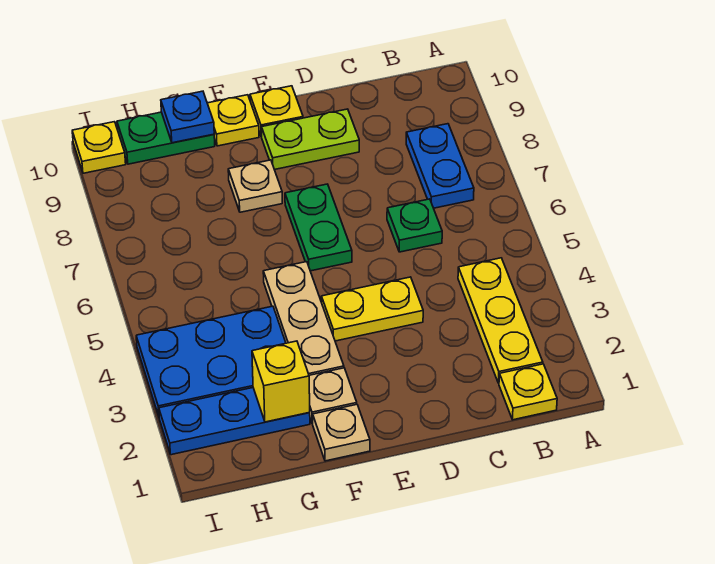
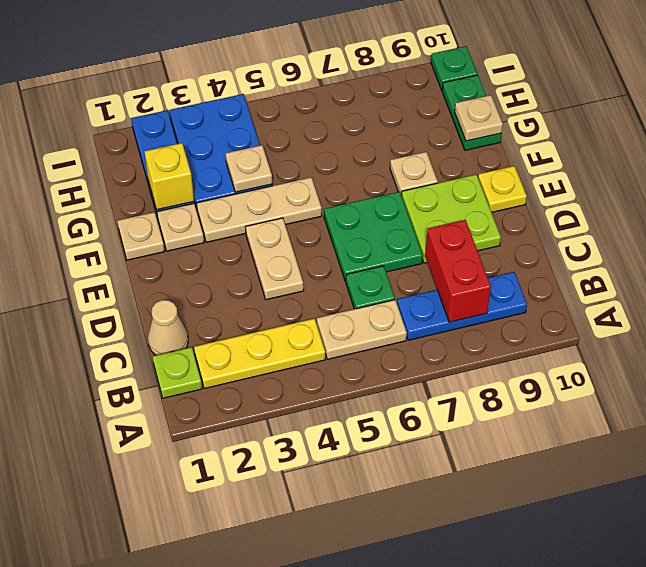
yellow 1x1 plate [499,364,557,420] -> lime 1x1 plate [153,347,202,398]
none -> tan 1x2 plate [317,300,407,359]
blue 1x2 plate [406,124,474,208] -> blue 1x3 plate [397,272,527,340]
none -> red 1x2 brick [425,220,491,322]
none -> tan 1x1 cone [148,300,188,355]
yellow 1x2 plate [321,277,423,341] -> tan 1x2 plate [246,218,304,300]
lime 1x2 plate [262,109,359,170] -> lime 2x2 plate [401,174,501,263]
green 1x2 plate [285,184,352,271] -> green 2x2 plate [324,192,423,281]
yellow 1x1 plate [207,95,259,146] -> none
none -> tan 1x1 plate [225,145,272,192]
blue 1x1 plate [161,91,214,143] -> tan 1x1 plate [455,95,503,141]
yellow 1x1 plate [72,122,126,173] -> green 1x1 plate [431,46,477,90]

